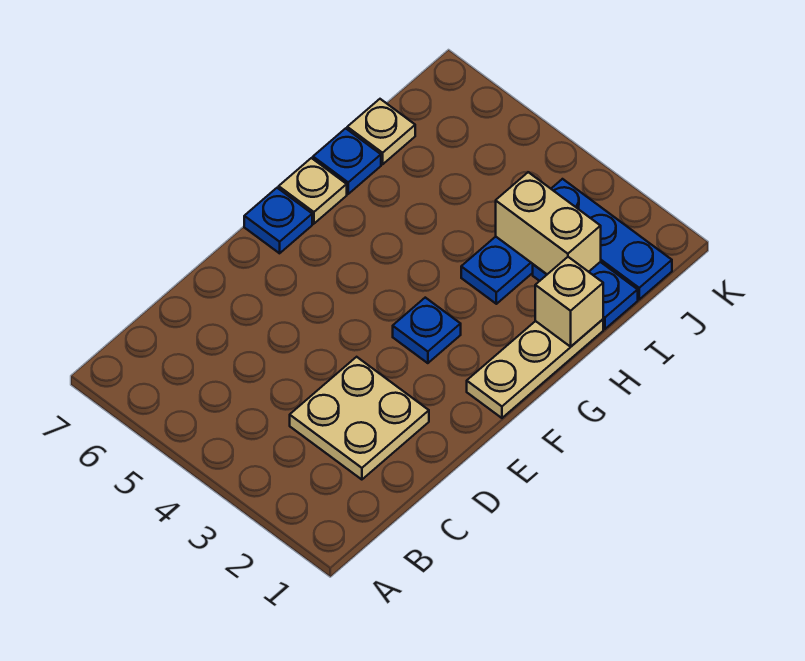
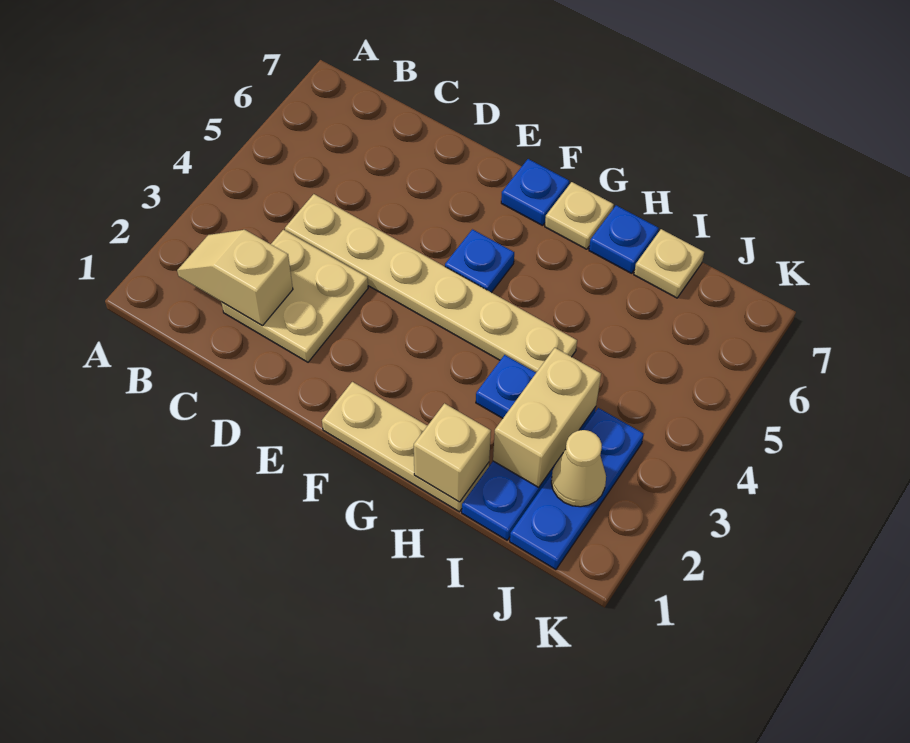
none -> tan 1x2 slope [177,230,293,326]
none -> tan 1x6 plate [285,194,577,372]
blue 1x1 plate [393,298,461,363] -> blue 1x1 plate moved to [445,229,514,292]
none -> tan 1x1 cone [551,430,606,507]

